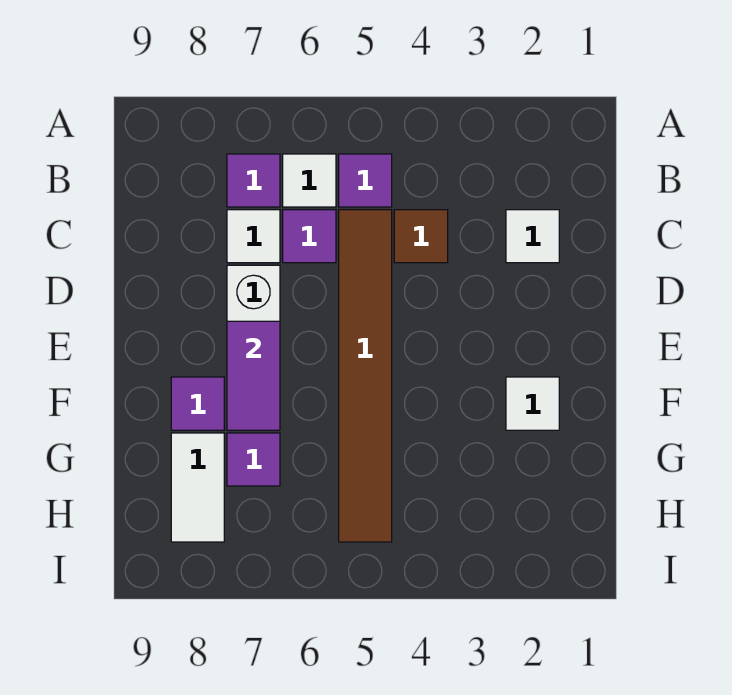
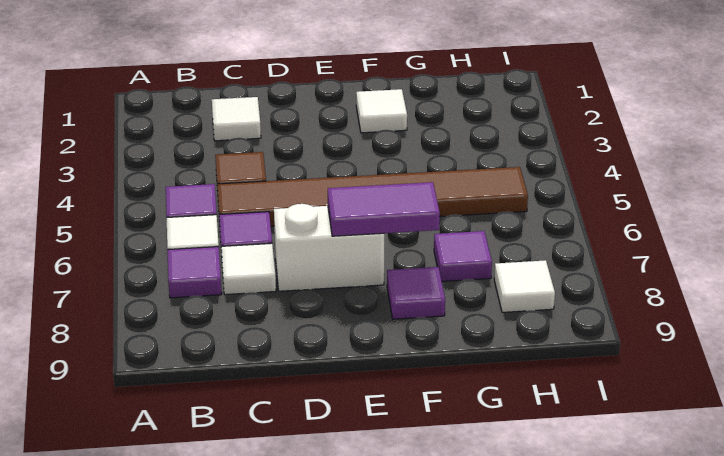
white 1x2 tile [171,433,224,542] -> white 1x1 tile [494,260,555,312]

